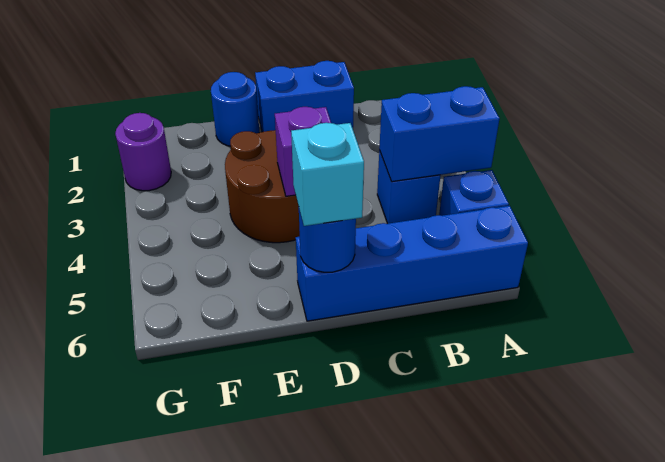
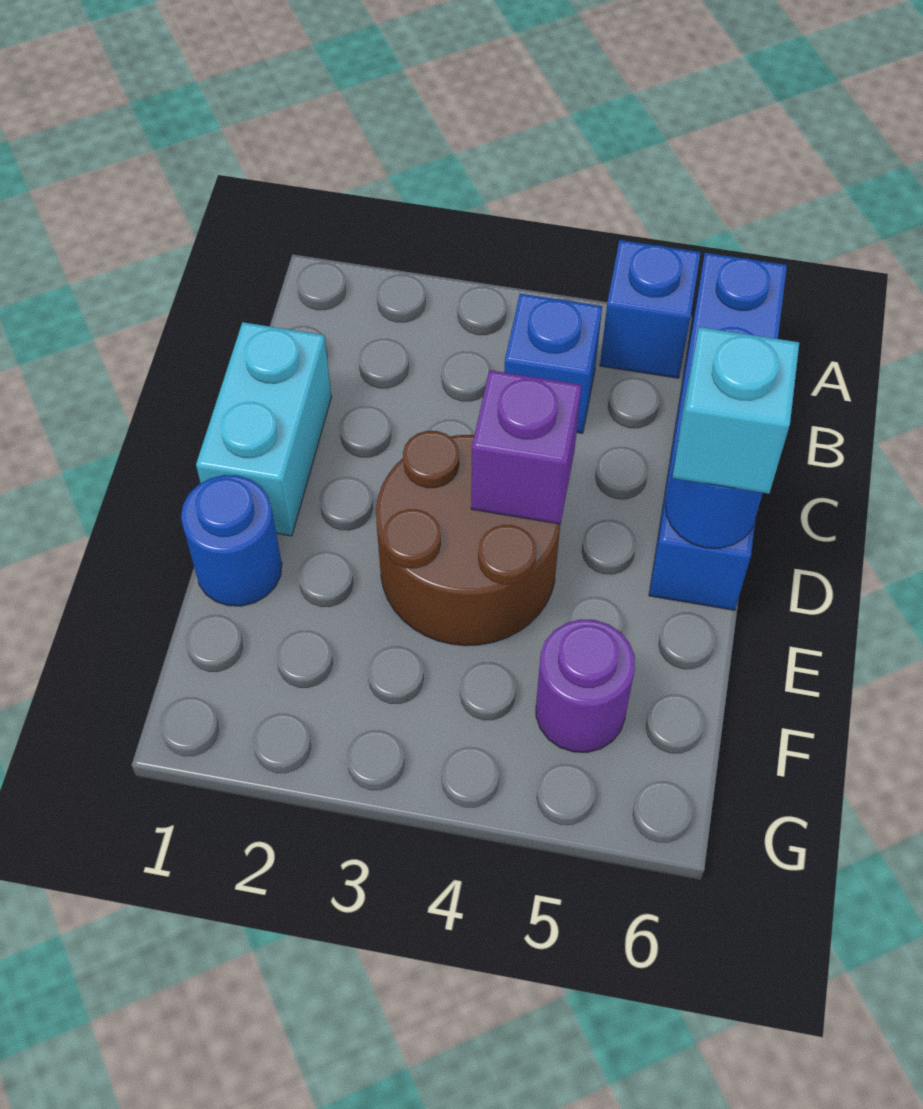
blue 1x2 brick [379,86,500,182] -> none
blue 1x2 brick [255,61,354,132] -> cyan 1x2 brick [196,322,332,536]
purple 1x1 round brick [115,113,171,191] -> purple 1x1 round brick moved to [536,619,635,752]

